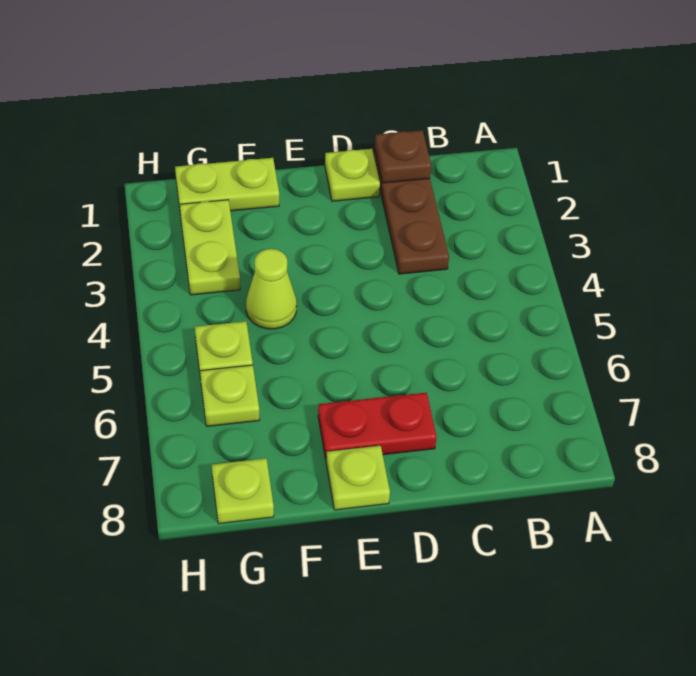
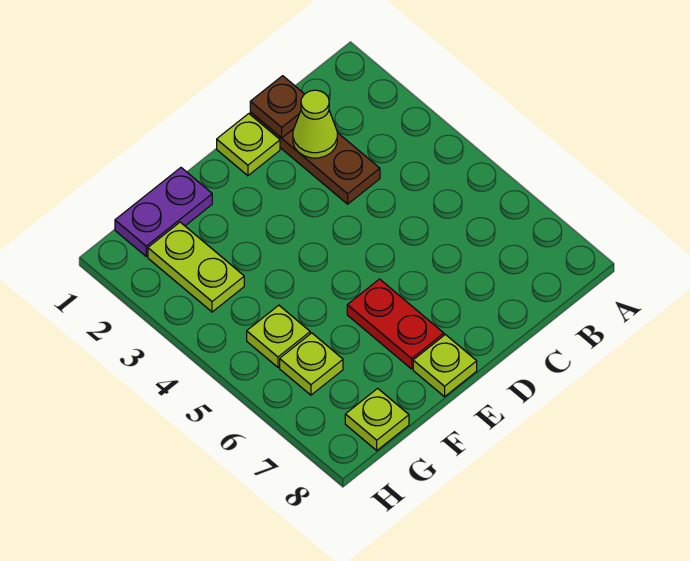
red 1x2 plate [318,392,437,459] -> red 1x2 plate turned to [347,279,444,369]
lime 1x2 plate [175,158,279,211] -> purple 1x2 plate [115,168,212,256]
lime 1x1 cone [246,249,297,329] -> lime 1x1 cone moved to [293,90,337,158]

